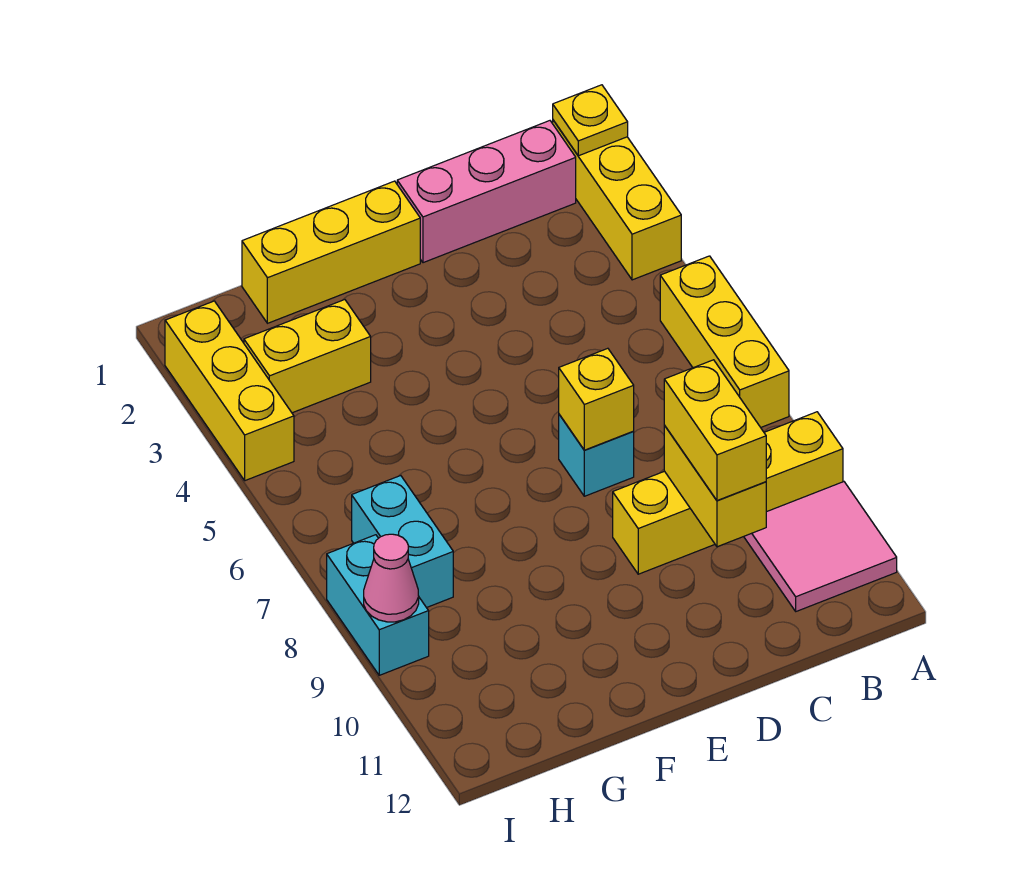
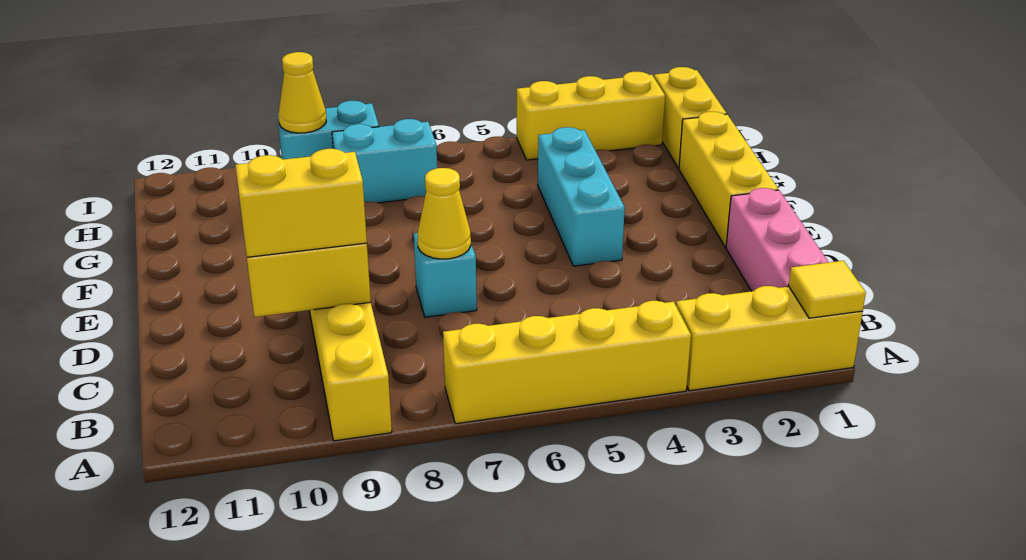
yellow 1x1 plate [553,85,628,156] -> yellow 1x1 tile [789,261,866,318]
yellow 1x3 brick [660,256,789,427] -> yellow 1x4 brick [443,301,691,424]
pink 2x2 tile [744,482,897,611] -> none
yellow 1x1 brick [559,348,634,450] -> yellow 1x1 cone [418,168,471,259]
none -> cyan 1x3 brick [538,127,625,266]
yellow 1x2 brick [244,300,371,413] -> yellow 1x2 brick moved to [654,67,727,168]
pink 1x1 cone [364,534,419,622] -> yellow 1x1 cone [278,52,326,133]

